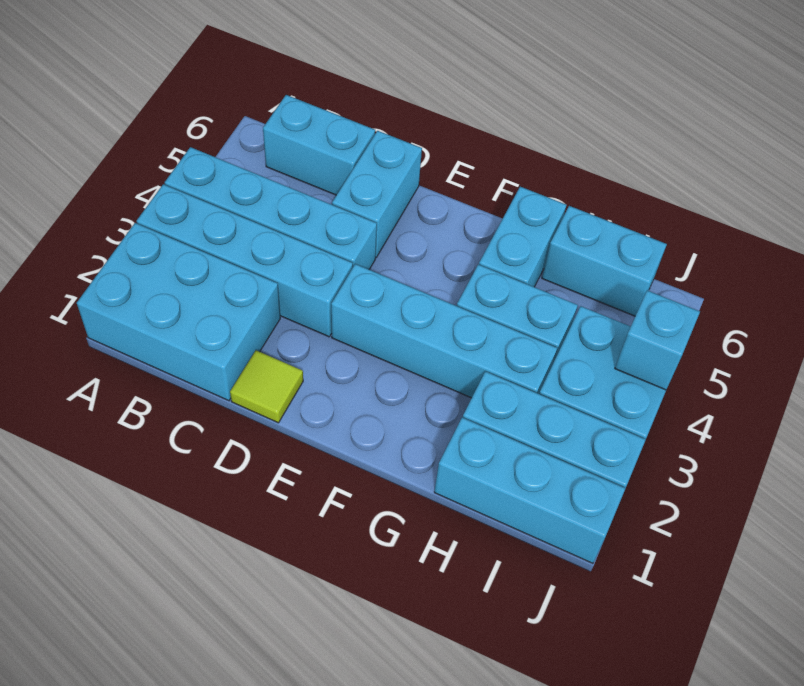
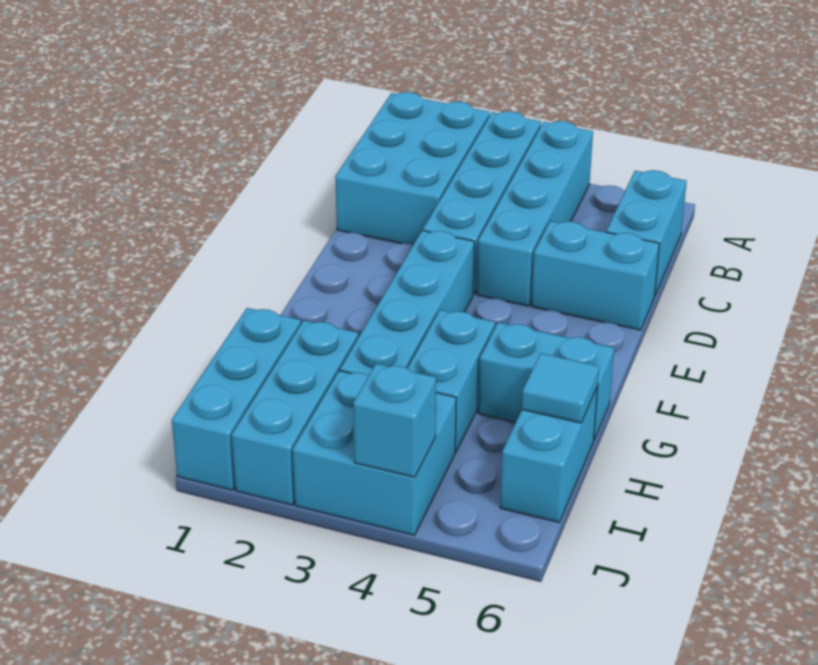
lime 1x1 tile [230,350,303,423] -> none
none -> cyan 1x1 tile [522,353,599,423]

